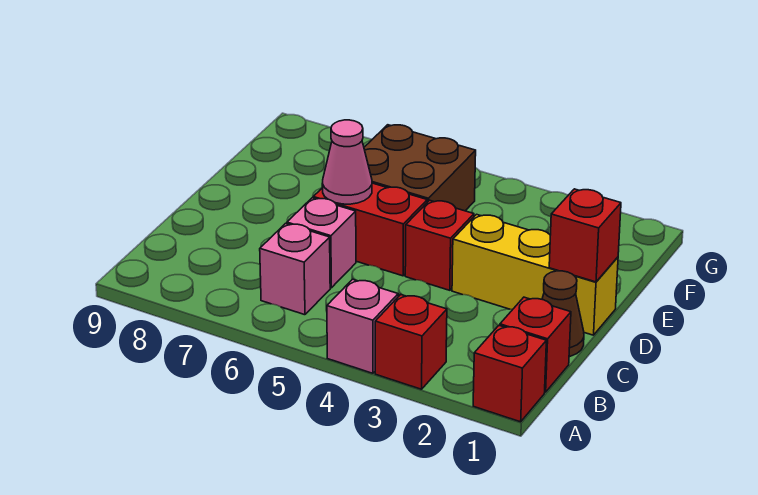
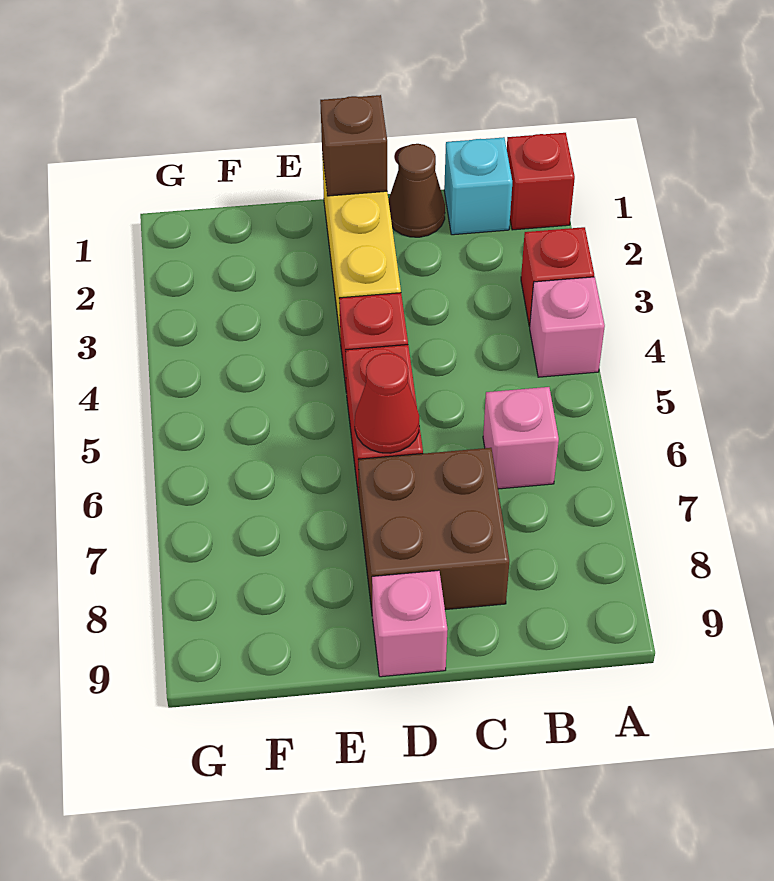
red 1x1 brick [500,297,571,392] -> cyan 1x1 brick [444,137,512,235]
pink 1x1 brick [287,198,356,288] -> pink 1x1 brick moved to [372,570,448,677]
red 1x1 brick [549,189,621,282] -> brown 1x1 brick [320,95,387,196]
pink 1x1 cone [322,120,372,204] -> red 1x1 cone [355,353,419,453]
brown 2x2 brick [364,125,476,211] -> brown 2x2 brick moved to [358,448,509,610]

